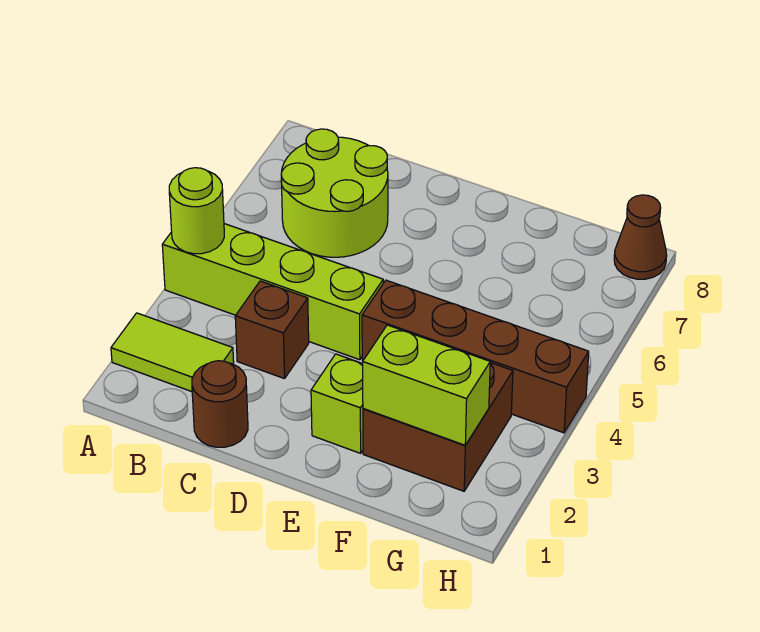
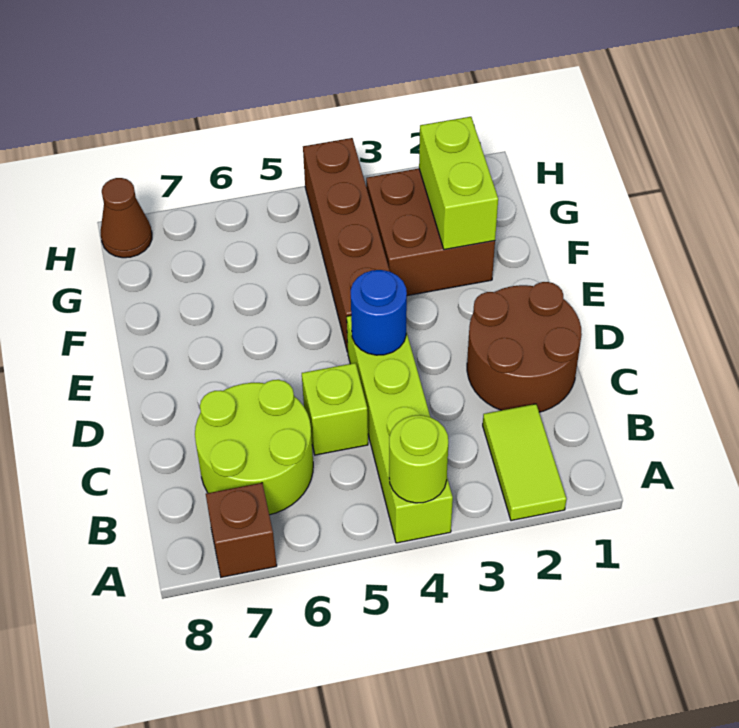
brown 1x1 round brick [192,361,248,447] -> brown 2x2 round brick [467,282,582,412]
brown 1x1 brick [235,281,309,379] -> brown 1x1 brick moved to [206,483,277,577]
none -> blue 1x1 round brick [351,270,407,355]
lime 1x1 brick [311,354,363,453] -> lime 1x1 brick moved to [302,363,368,455]

